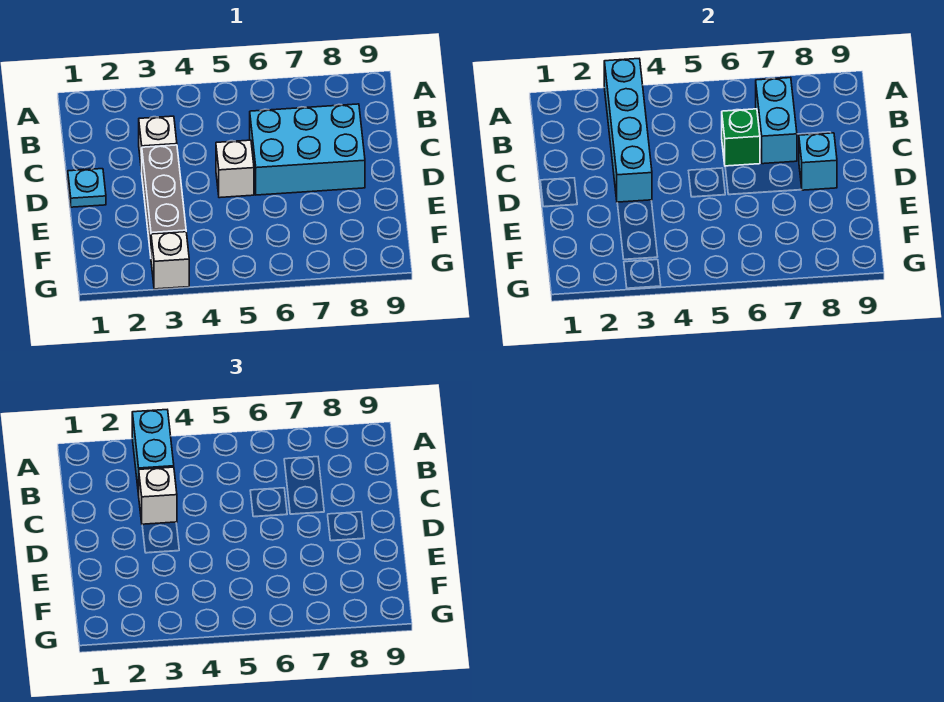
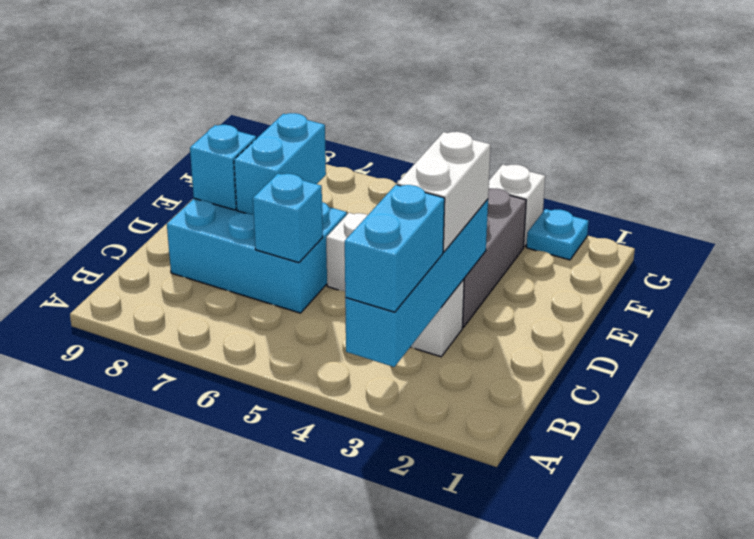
cyan 1x2 brick [756,78,797,164] -> cyan 1x2 brick moved to [234,113,326,215]
white 1x1 brick [139,467,177,524] -> white 1x2 brick [397,132,491,252]
green 1x1 brick [722,109,760,166] -> cyan 1x1 brick [253,174,323,263]
cyan 1x1 plate [68,169,106,207] -> cyan 1x1 plate moved to [527,209,588,260]

